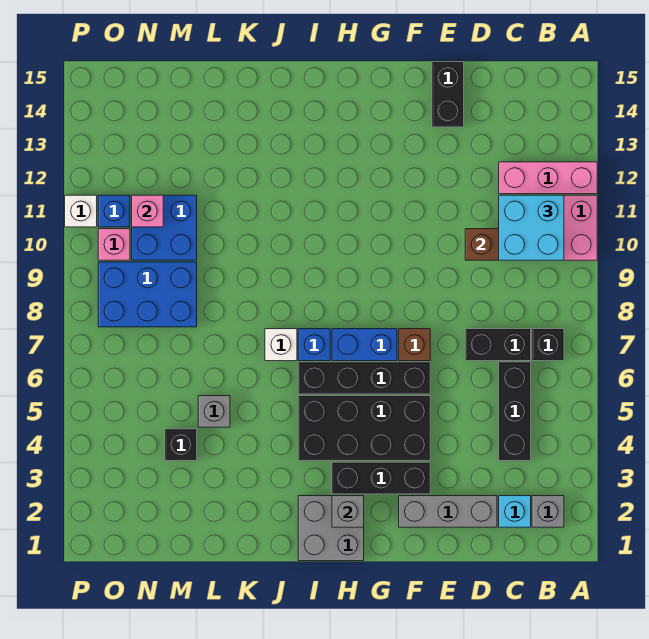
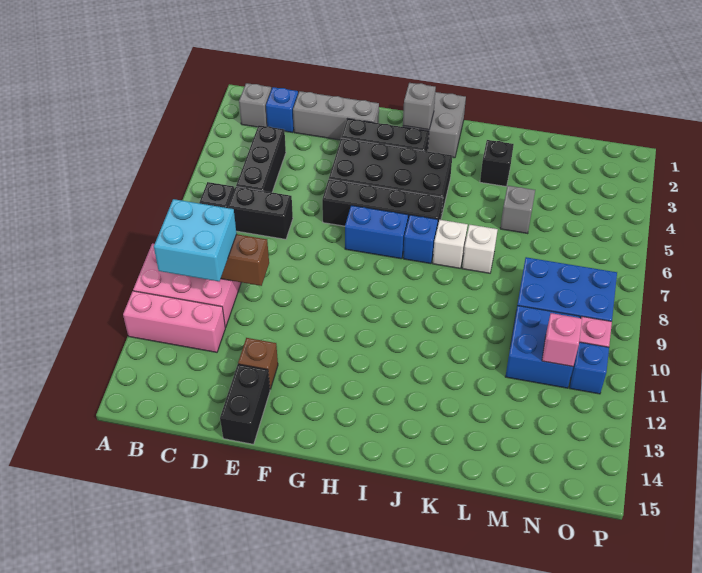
cyan 1x1 brick [499,496,531,527] -> blue 1x1 brick [266,87,298,133]
brown 1x1 brick [399,329,430,361] -> brown 1x1 brick moved to [238,338,278,389]
black 1x1 brick [165,429,197,461] -> black 1x1 brick moved to [480,140,514,186]
white 1x1 brick [65,195,97,227] -> white 1x1 brick moved to [462,225,498,273]

